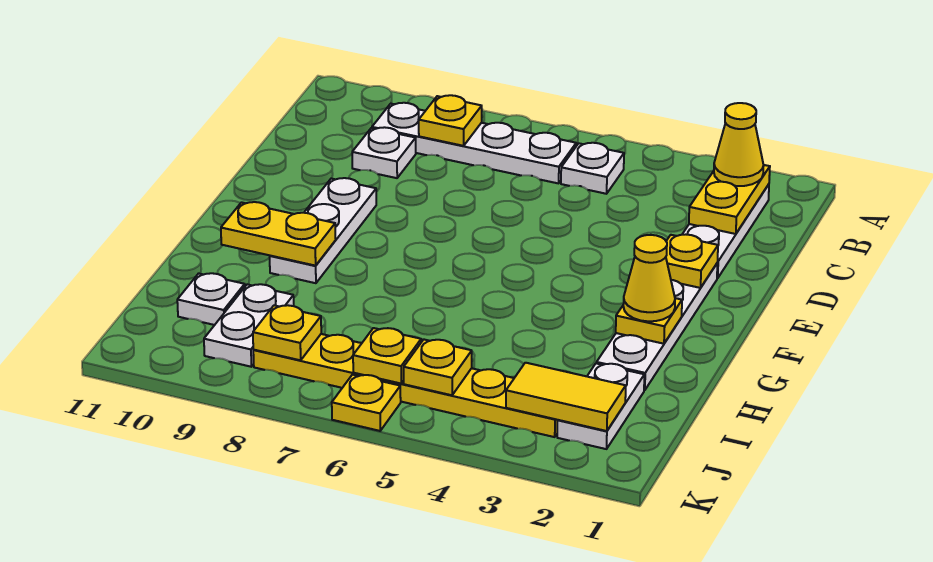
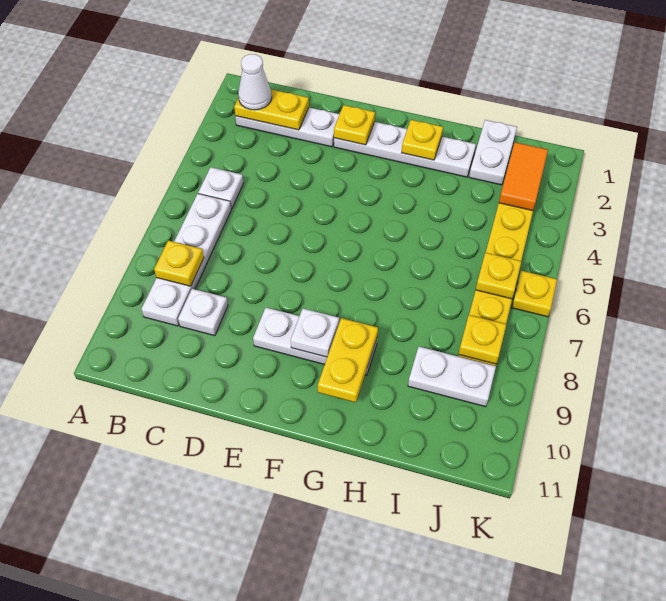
yellow 1x1 cone [714,103,764,186] -> white 1x1 cone [238,54,272,110]
yellow 1x1 cone [623,235,675,321] -> none
white 1x2 plate [557,363,644,449] -> white 1x2 plate turned to [469,120,517,185]
white 1x1 plate [177,273,245,325] -> white 1x1 plate moved to [291,309,339,357]
yellow 1x2 tile [506,363,626,431] -> orange 1x2 tile [499,142,548,211]
yellow 1x1 plate [404,340,472,395] -> none

